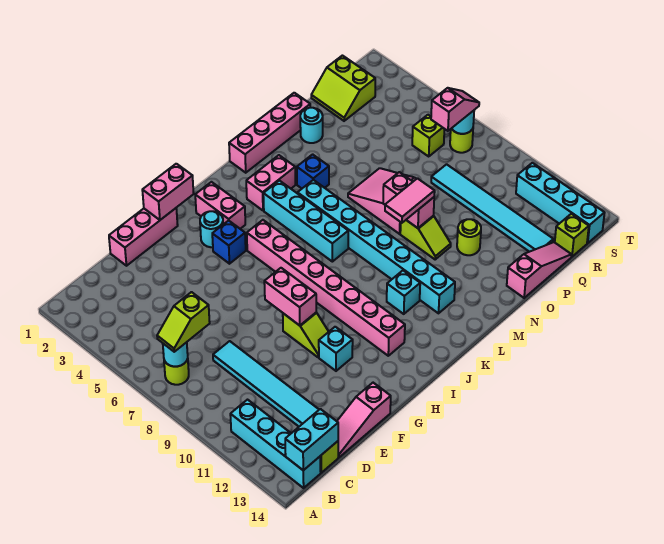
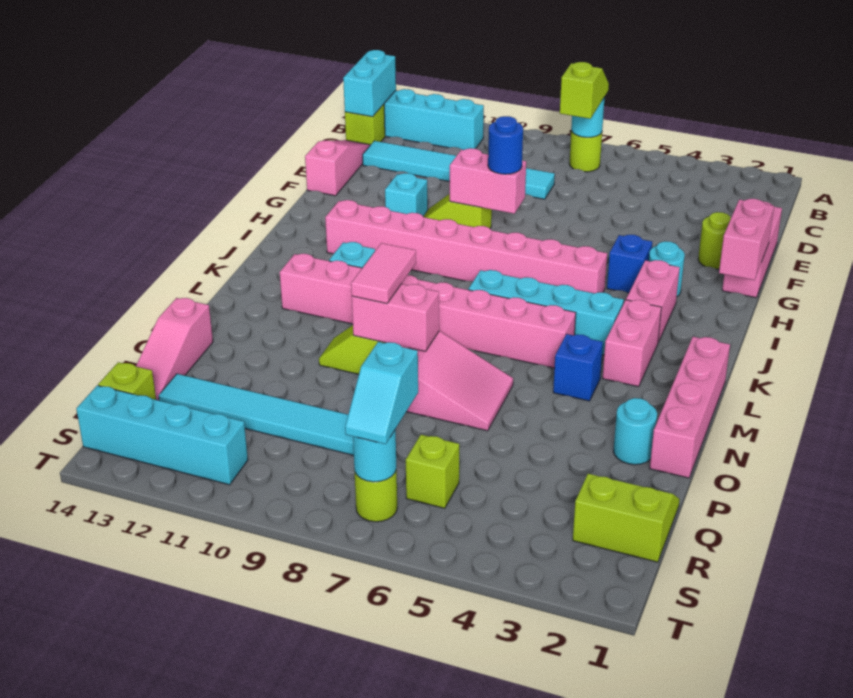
none -> blue 1x1 round brick [488,116,523,174]
pink 1x2 brick [195,182,245,229] -> pink 1x2 brick turned to [626,260,680,342]
cyan 1x8 brick [297,180,455,313] -> pink 1x8 brick [280,254,576,368]
lime 1x1 round brick [457,219,481,255] -> lime 1x1 round brick moved to [698,212,731,269]
pink 1x2 slope [431,88,479,131] -> cyan 1x2 slope [345,342,418,444]

